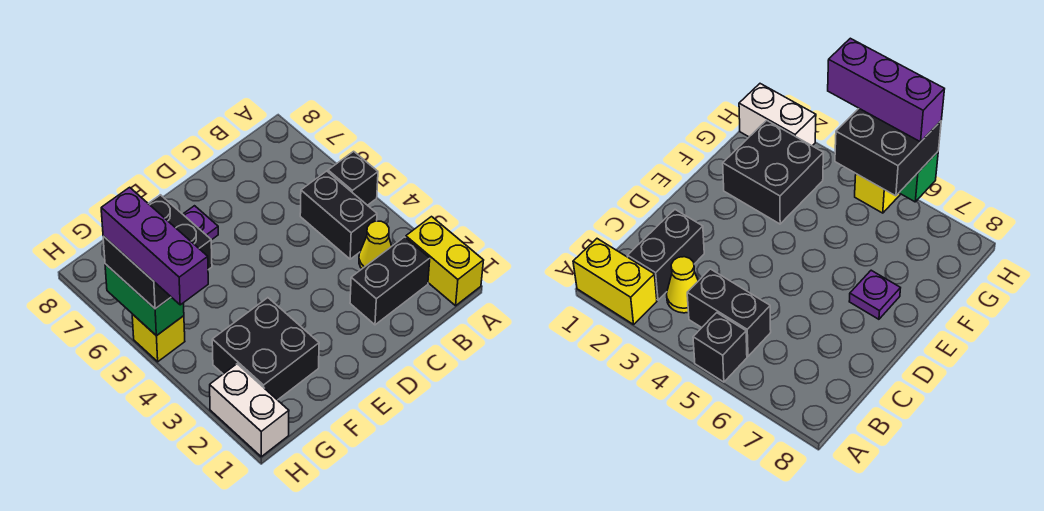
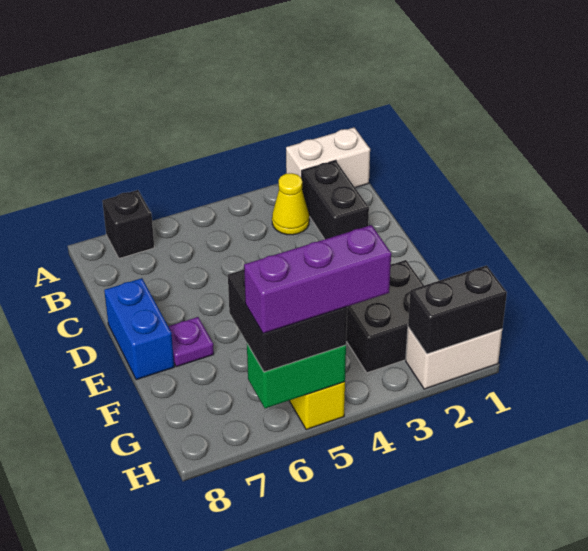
yellow 1x2 brick [406,217,484,306] -> white 1x2 brick [286,128,370,188]
black 1x1 brick [328,151,378,205] -> black 1x1 brick moved to [102,190,154,259]
black 1x2 brick [300,171,377,259] -> black 1x2 brick moved to [408,265,507,354]
none -> blue 1x2 brick [104,278,174,380]

